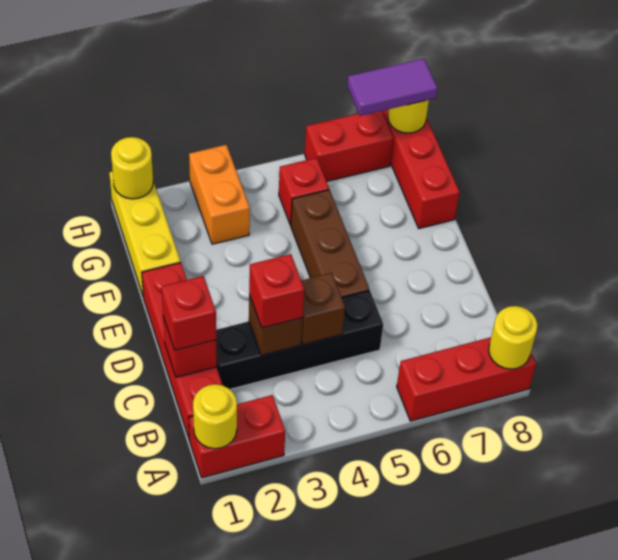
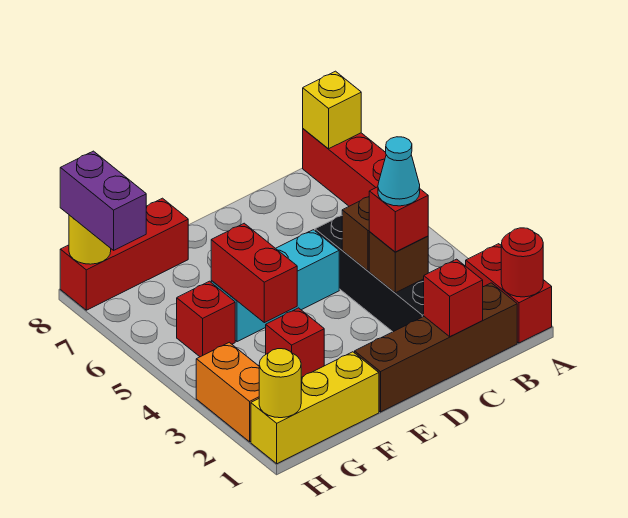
yellow 1x1 round brick [193,384,237,449] -> red 1x1 round brick [501,228,543,297]
yellow 1x1 round brick [489,306,537,369] -> yellow 1x1 brick [303,71,361,149]
red 1x4 brick [142,263,223,440] -> brown 1x4 brick [355,283,517,412]
red 1x1 brick [161,276,216,350] -> red 1x1 brick moved to [266,308,324,377]
none -> cyan 1x1 cone [378,137,420,206]
brown 1x3 brick [291,190,369,298] -> cyan 1x3 brick [211,230,339,342]
orange 1x2 brick [189,145,250,244] -> orange 1x2 brick turned to [196,342,259,442]
red 1x2 brick [305,111,393,182] -> red 1x2 brick moved to [211,223,297,323]
purple 1x2 tile [347,59,438,116] -> purple 1x2 brick [60,151,146,250]

